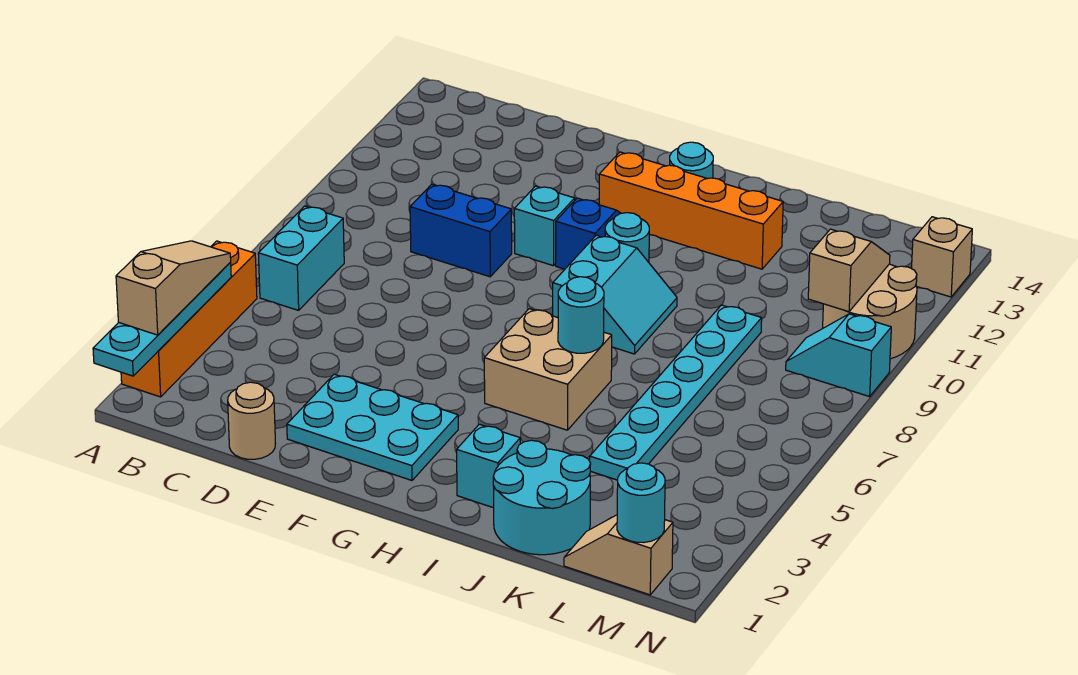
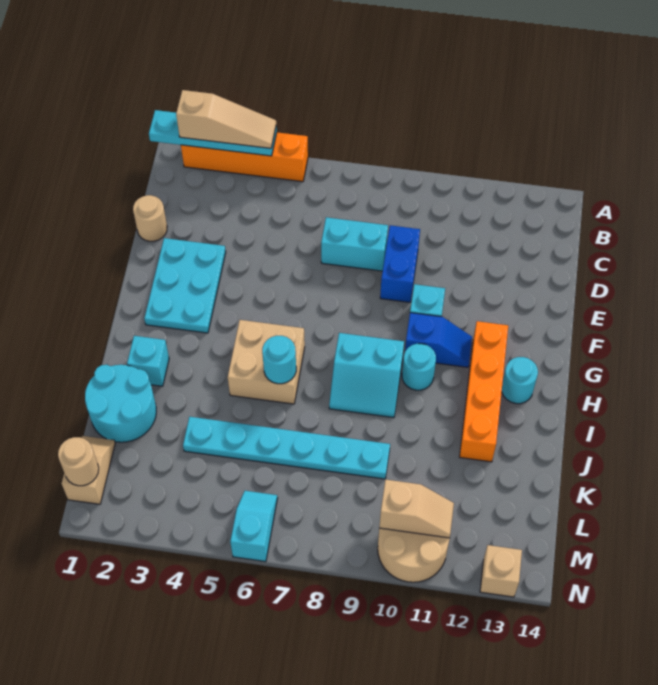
cyan 1x2 brick [258,206,344,310] -> cyan 1x2 brick moved to [321,217,388,271]
cyan 1x1 round brick [617,463,665,542] -> tan 1x1 round brick [58,437,99,486]
cyan 1x2 slope [786,314,891,397] -> cyan 1x2 slope moved to [230,491,277,562]

